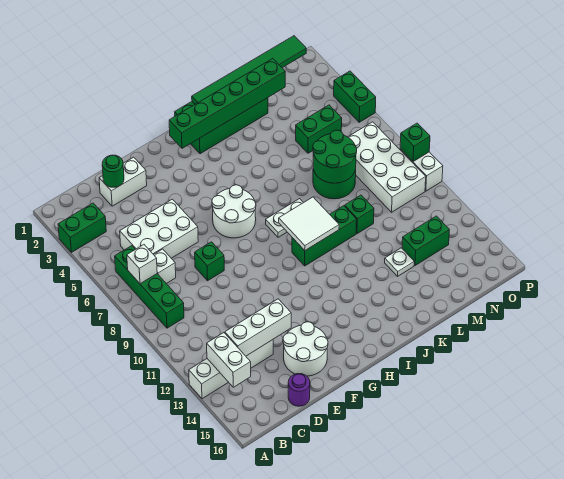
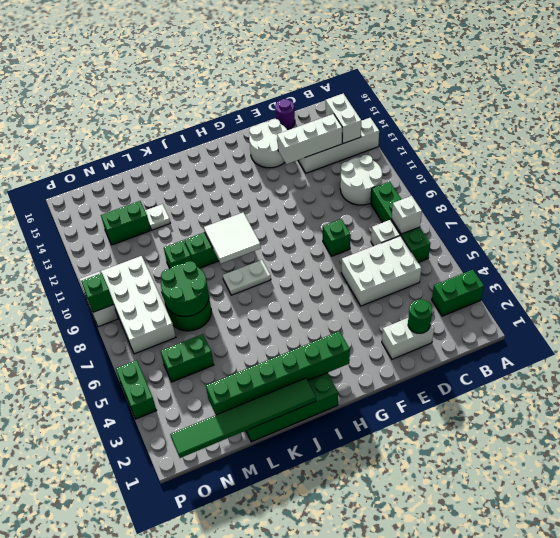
white 2x2 round brick [212,185,256,238] -> white 2x2 round brick moved to [340,155,382,205]

